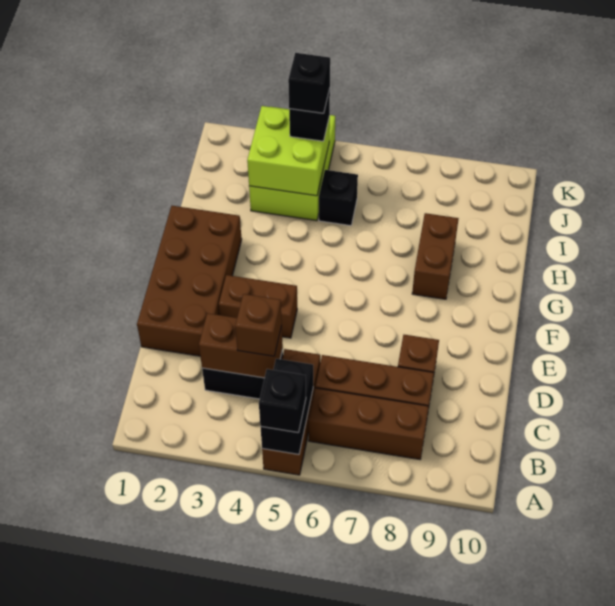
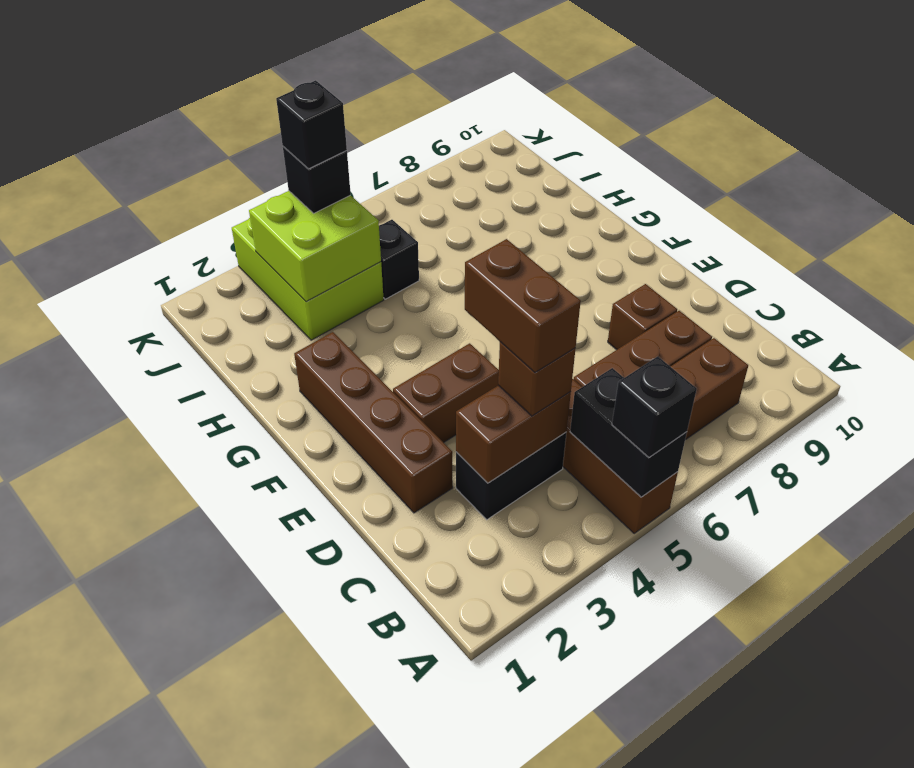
brown 2x4 brick [137,206,242,356] -> brown 1x4 brick [294,332,453,513]
brown 1x2 brick [412,213,459,299] -> brown 1x2 brick moved to [465,239,581,372]

